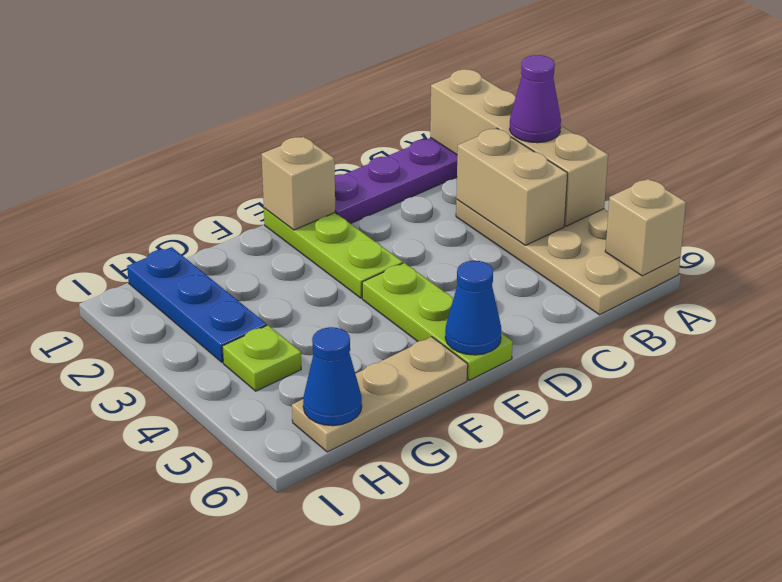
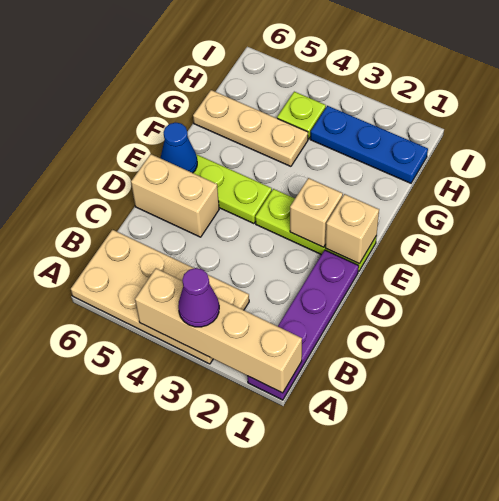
tan 1x1 brick [605,179,686,276] -> tan 1x1 brick moved to [290,178,343,247]
tan 1x2 brick [456,128,568,245] -> tan 1x2 brick moved to [131,154,219,237]
tan 1x3 plate [292,337,468,452] -> tan 1x3 plate turned to [193,90,308,166]
blue 1x1 cone [303,327,362,426] -> none

